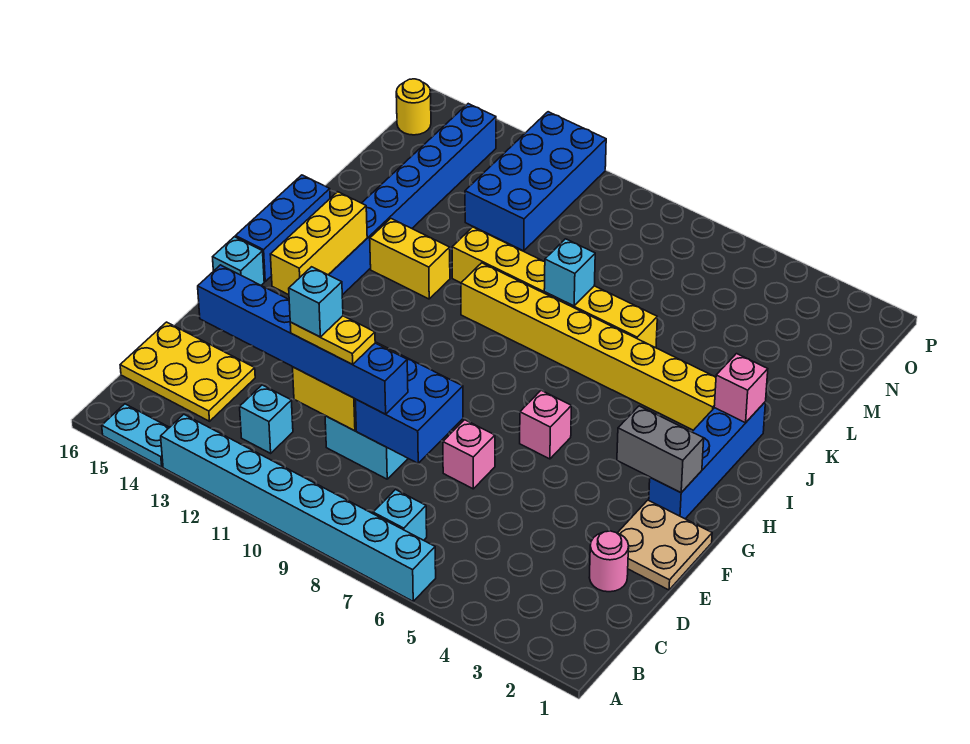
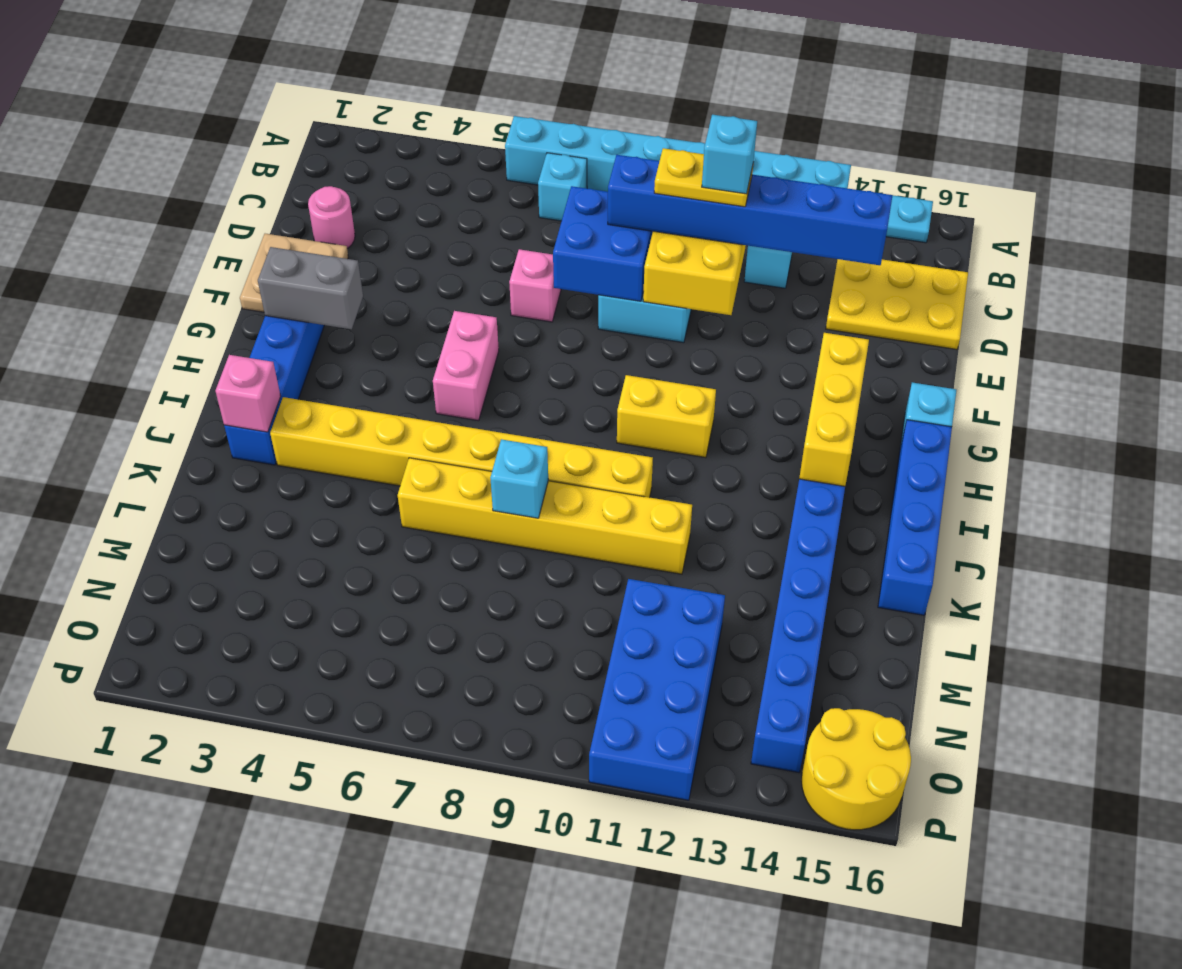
pink 1x1 brick [520,390,571,459] -> pink 1x2 brick [433,311,499,421]
blue 1x3 brick [235,175,330,281] -> blue 1x4 brick [878,420,952,615]
yellow 1x2 brick [370,219,450,299] -> yellow 1x2 brick moved to [617,375,716,458]
yellow 1x1 round brick [396,79,431,135] -> yellow 2x2 round brick [801,708,911,830]

